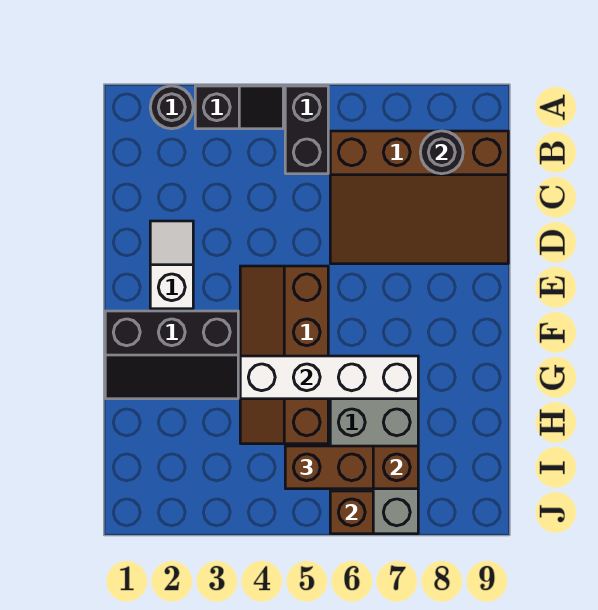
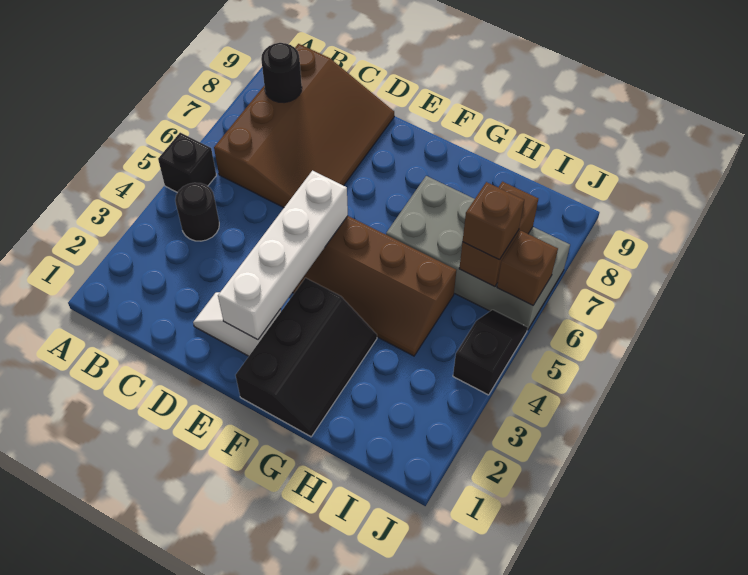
black 1x1 round brick [150,86,193,129] -> black 1x1 round brick moved to [175,183,219,241]
black 1x2 slope [195,86,283,129] -> black 1x2 slope moved to [453,310,528,395]
black 1x2 brick [285,86,328,174] -> black 1x1 brick [158,133,216,192]
white 1x4 brick [240,356,418,399] -> white 1x4 brick moved to [218,171,348,340]
brown 1x2 brick [285,446,373,489] -> brown 1x1 brick [463,182,524,260]

